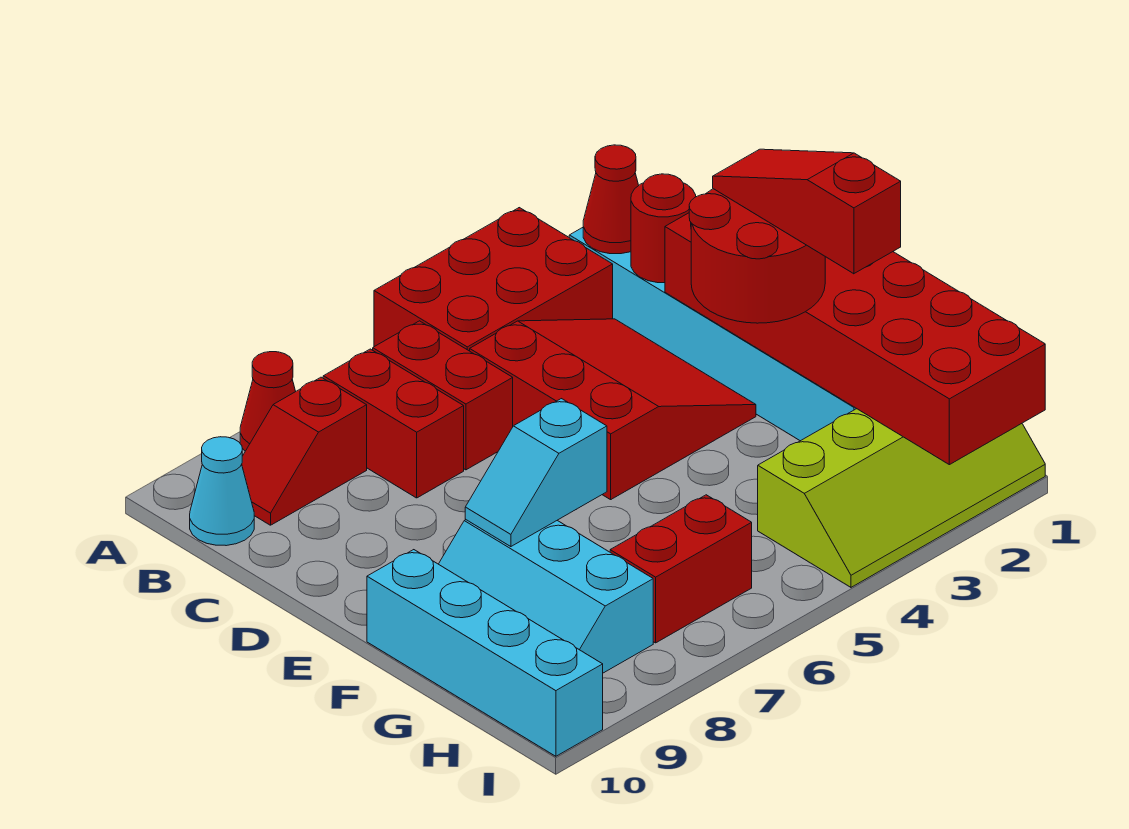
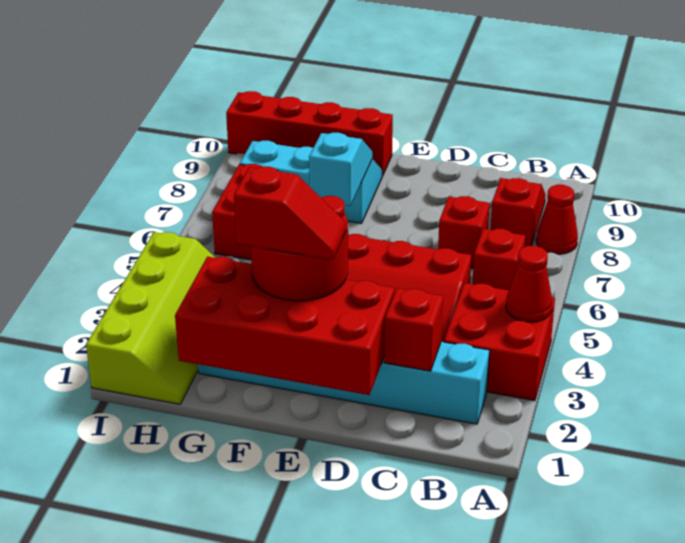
red 2x3 brick [374,208,613,351] -> red 2x2 brick [444,283,555,401]
red 1x1 cone [583,145,639,254] -> red 1x1 cone moved to [506,246,552,322]
red 1x2 brick [373,321,513,470] -> red 1x1 brick [472,229,525,290]
red 1x2 brick [323,349,464,498] -> red 1x1 brick [438,196,490,268]
cyan 1x1 cone [190,437,254,546] -> none
red 1x1 round brick [631,174,696,283] -> red 1x1 brick [384,288,443,371]
red 2x6 brick [665,213,1045,465] -> red 2x4 brick [175,257,394,395]
red 1x3 slope [713,149,901,274] -> red 1x2 slope [234,167,346,260]
cyan 1x4 brick [367,550,603,756] -> red 1x4 brick [226,91,393,176]
lime 2x4 slope [758,409,1045,587] -> lime 2x4 slope turned to [86,232,215,404]

